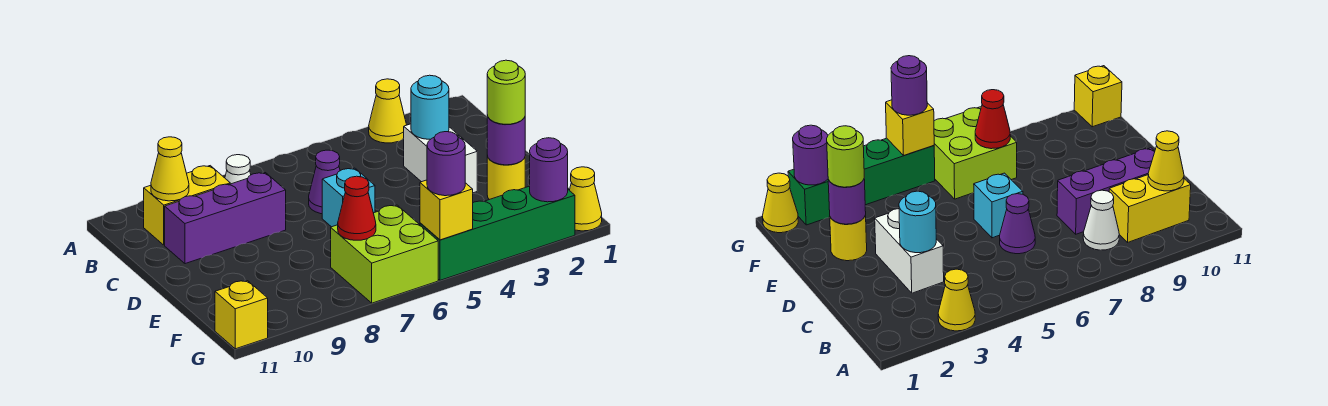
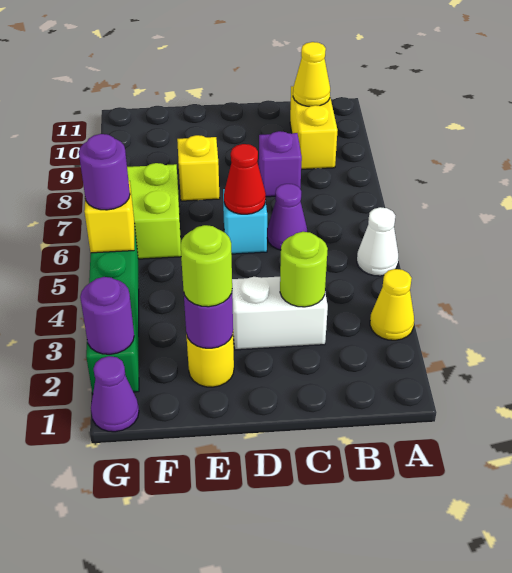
white 1x1 cone [225,155,251,184] -> white 1x1 cone moved to [357,207,398,276]
cyan 1x1 round brick [411,75,449,139] -> lime 1x1 round brick [280,232,328,307]
purple 1x3 brick [165,173,286,264] -> purple 1x1 brick [259,131,302,197]
red 1x1 cone [338,176,376,240] -> red 1x1 cone moved to [224,144,266,214]
yellow 1x1 cone [569,167,602,231] -> purple 1x1 cone [91,356,139,432]
yellow 1x1 brick [215,281,268,349] -> yellow 1x1 brick moved to [177,135,220,201]

